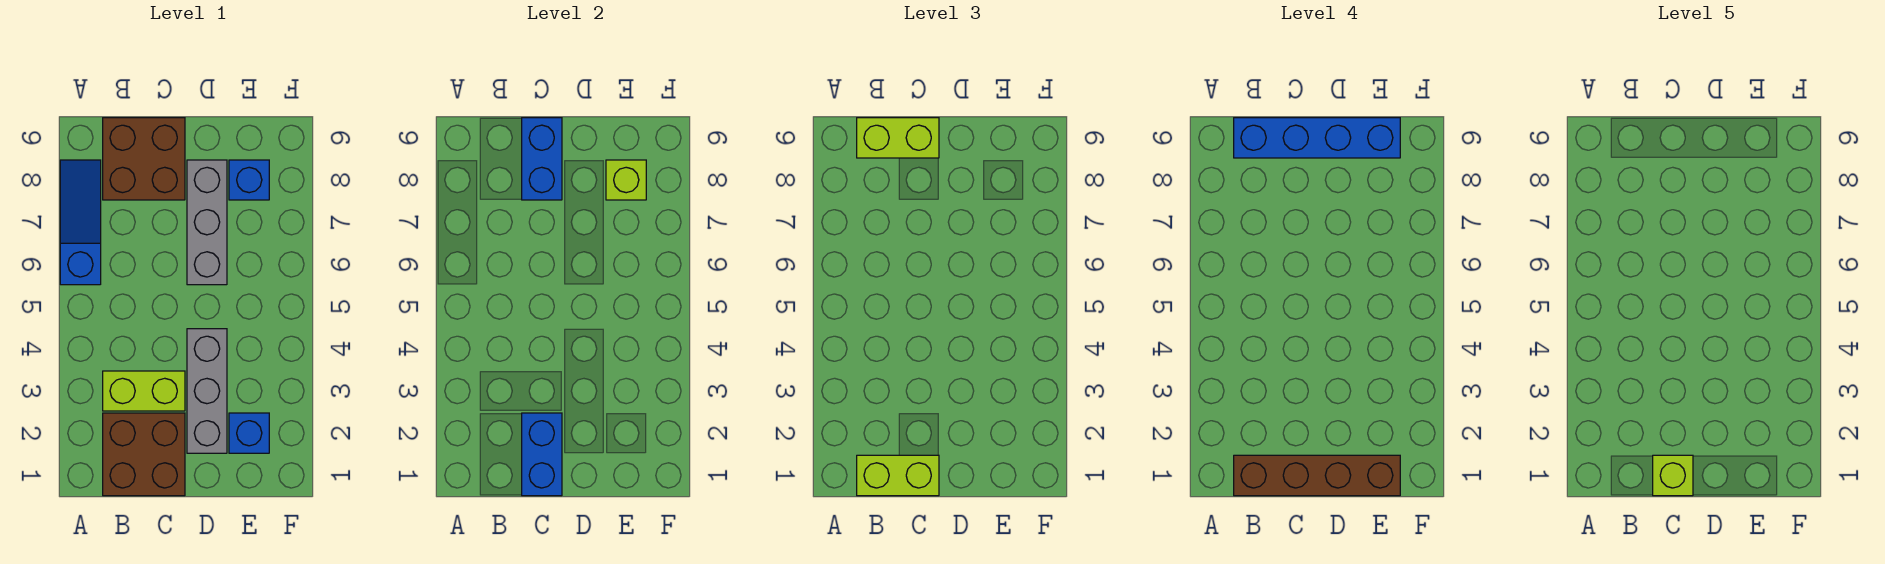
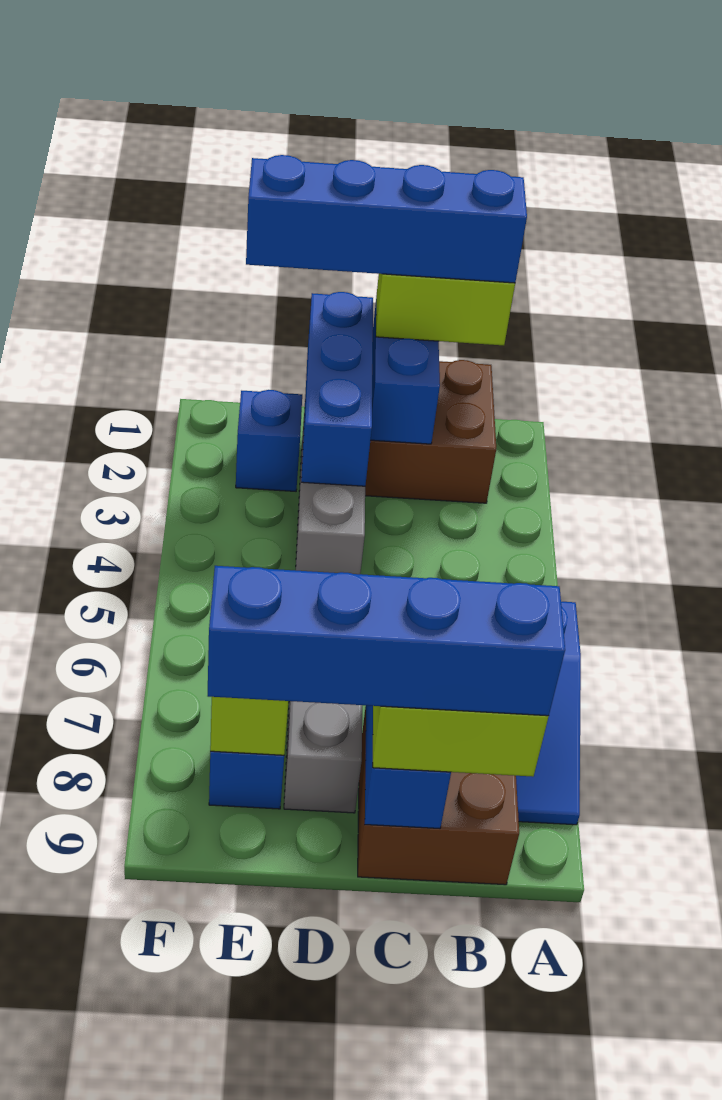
brown 1x4 brick [1234,455,1400,496] -> blue 1x4 brick [246,155,527,283]
lime 1x2 brick [103,371,185,411] -> none
lime 1x1 brick [1653,455,1693,496] -> none
none -> blue 1x3 brick [301,292,373,486]

